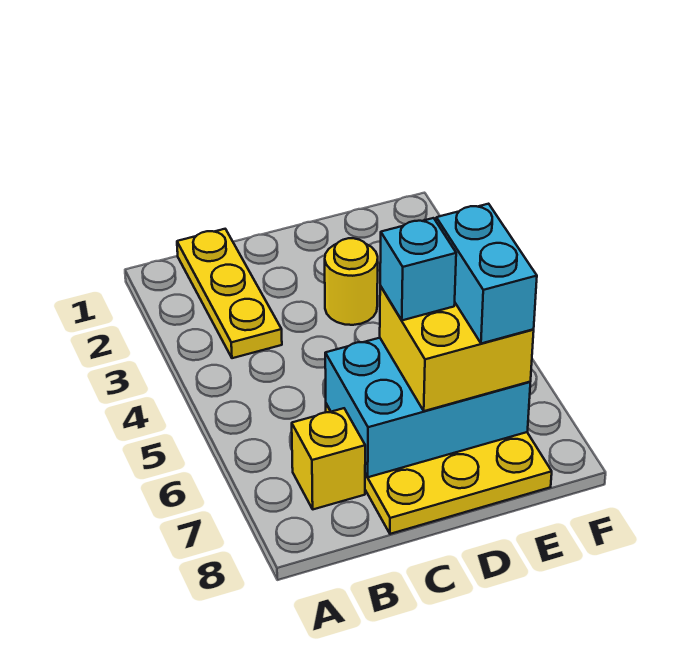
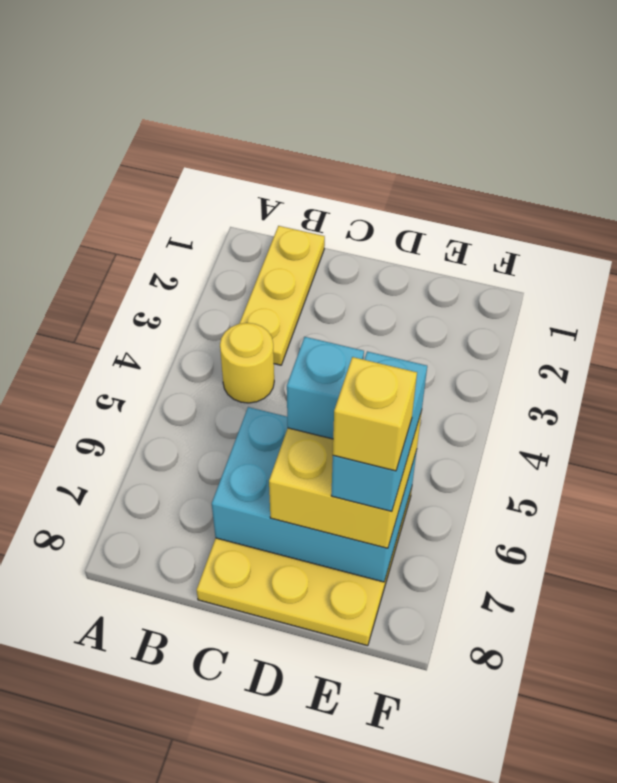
yellow 1x1 brick [292,408,365,509] -> yellow 1x1 brick moved to [333,357,417,471]
yellow 1x1 round brick [325,238,378,325] -> yellow 1x1 round brick moved to [220,323,274,403]

